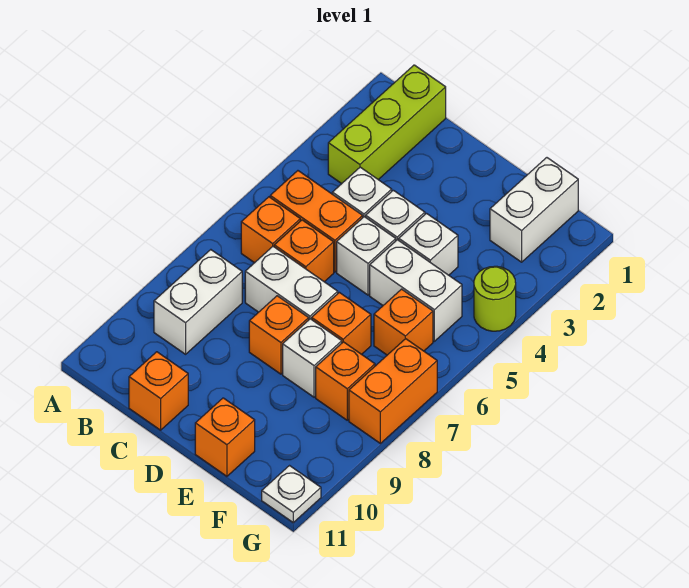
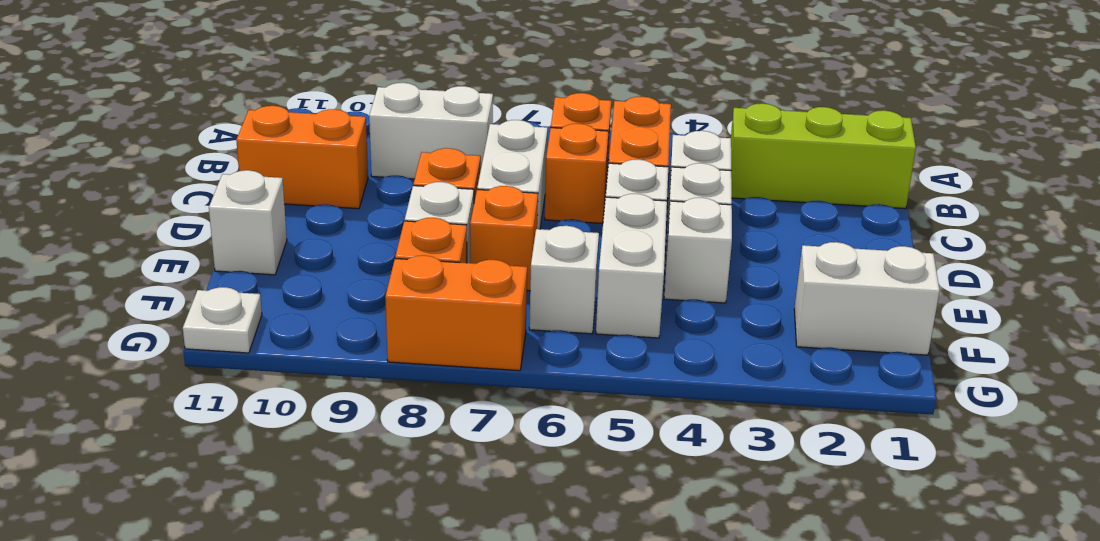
orange 1x1 brick [129,352,188,430] -> orange 1x2 brick [236,106,368,209]
orange 1x1 brick [195,398,255,476] -> white 1x1 brick [209,170,287,275]
orange 1x1 brick [374,289,433,355] -> white 1x1 brick [529,226,599,334]
lime 1x1 round brick [474,266,516,331] -> none

